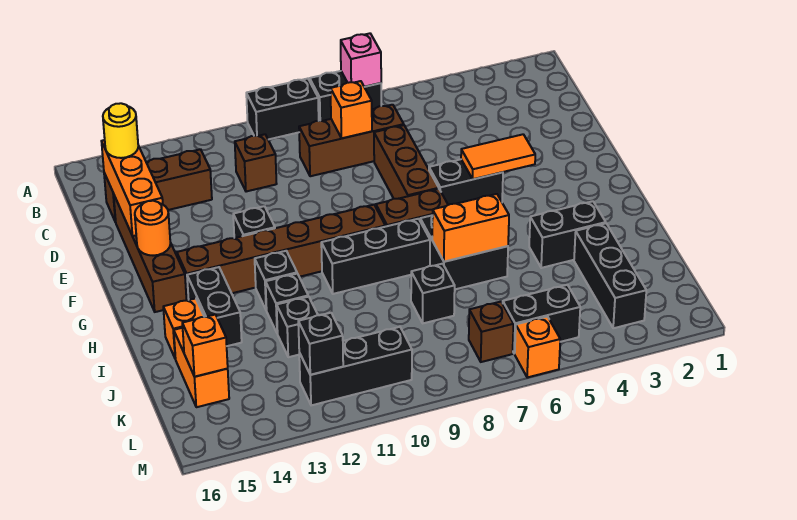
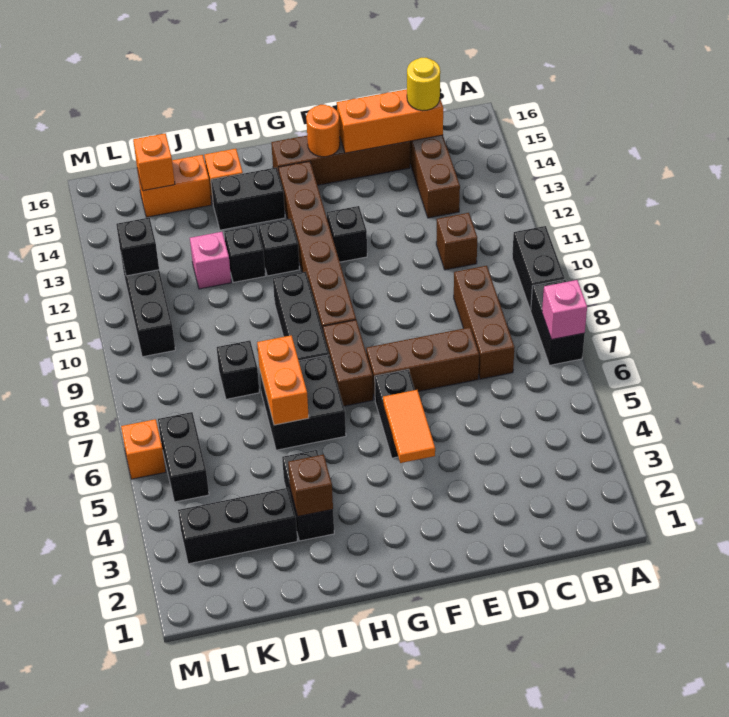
orange 1x1 brick [331,81,372,138] -> none
black 1x1 brick [277,297,318,357] -> pink 1x1 brick [190,232,231,289]
brown 1x1 brick [469,302,514,362] -> brown 1x1 brick moved to [288,455,333,516]

